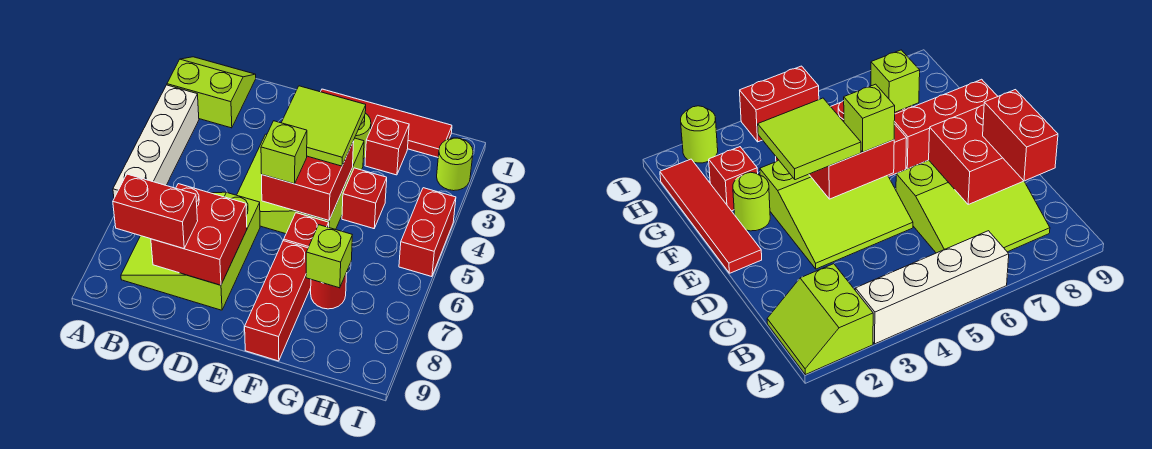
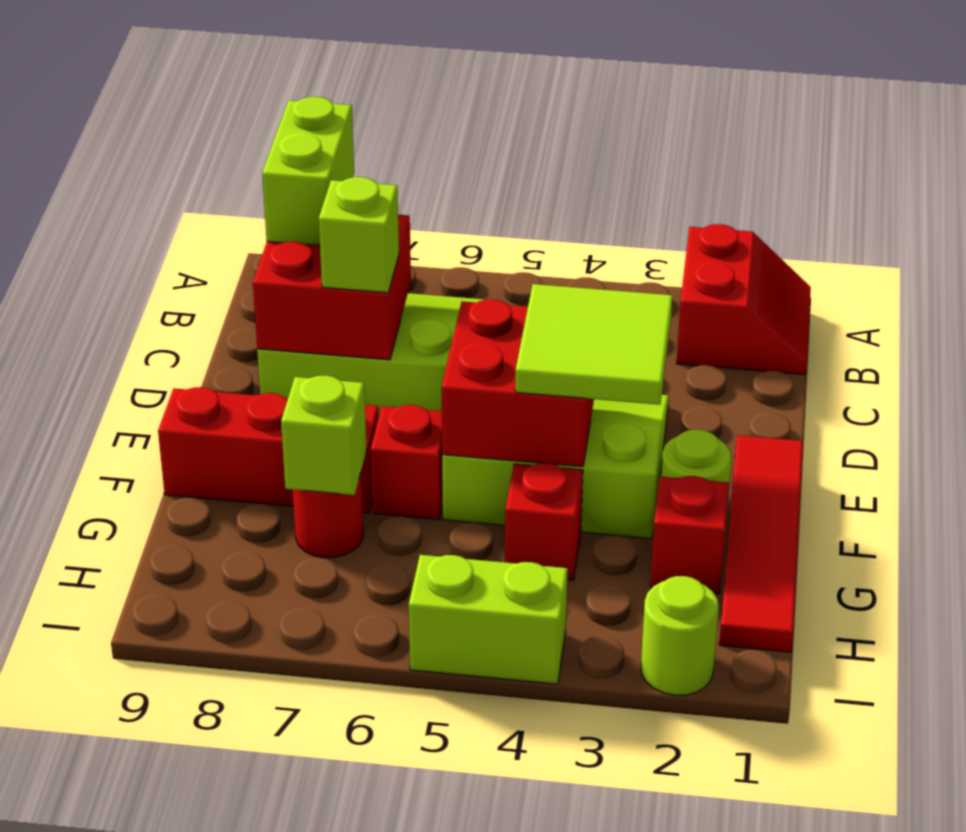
lime 2x2 slope [167,57,256,128] -> red 2x2 slope [676,224,811,375]
white 1x4 brick [113,85,199,198] -> none
red 1x2 brick [113,174,198,249] -> lime 1x2 brick [262,97,354,246]
lime 1x1 brick [261,121,307,184] -> lime 1x1 brick moved to [319,177,399,293]
red 1x2 brick [399,188,456,277] -> lime 1x2 brick [409,555,568,684]

